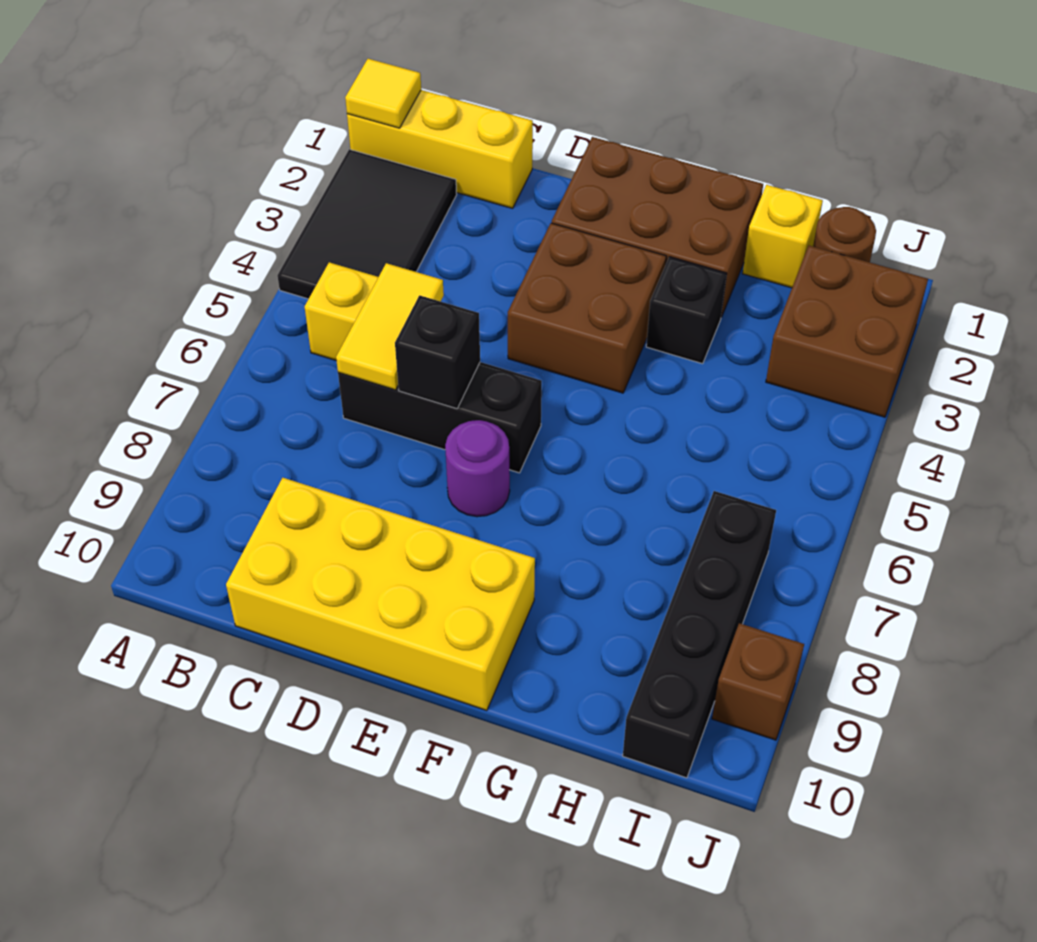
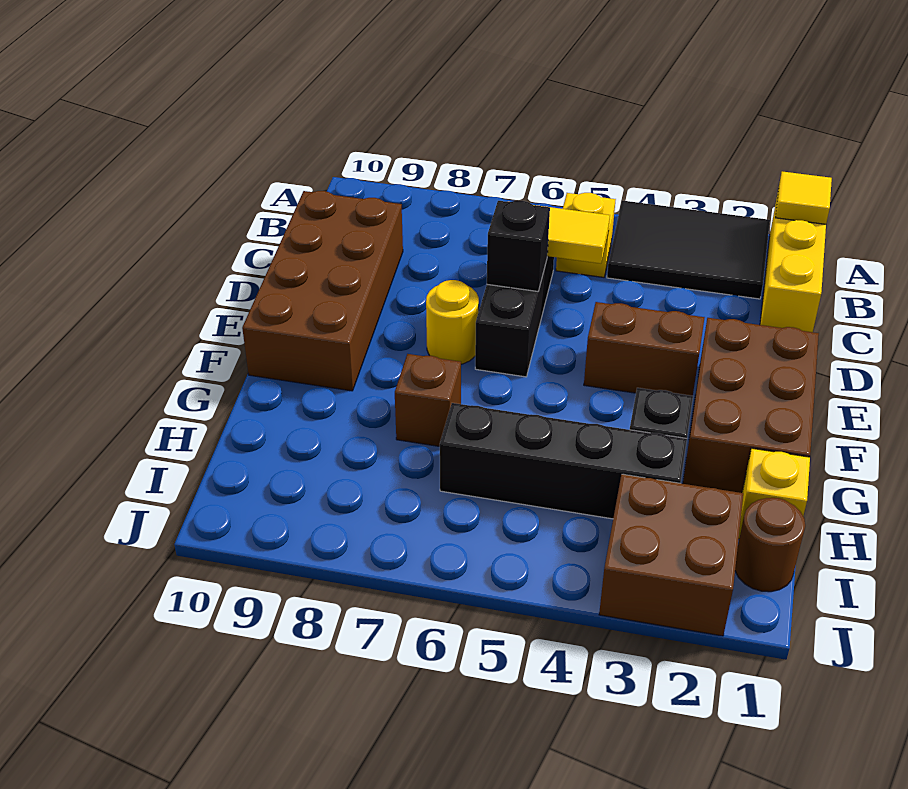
yellow 2x4 brick [226,478,535,711] -> brown 2x4 brick [242,191,403,391]
brown 2x2 brick [508,223,666,393] -> brown 1x2 brick [584,302,705,396]
purple 1x1 round brick [445,420,510,517] -> yellow 1x1 round brick [426,280,479,364]
black 1x4 brick [623,491,776,778] -> black 1x4 brick moved to [440,403,687,519]
brown 1x1 brick [712,623,804,740] -> brown 1x1 brick moved to [395,354,461,446]

